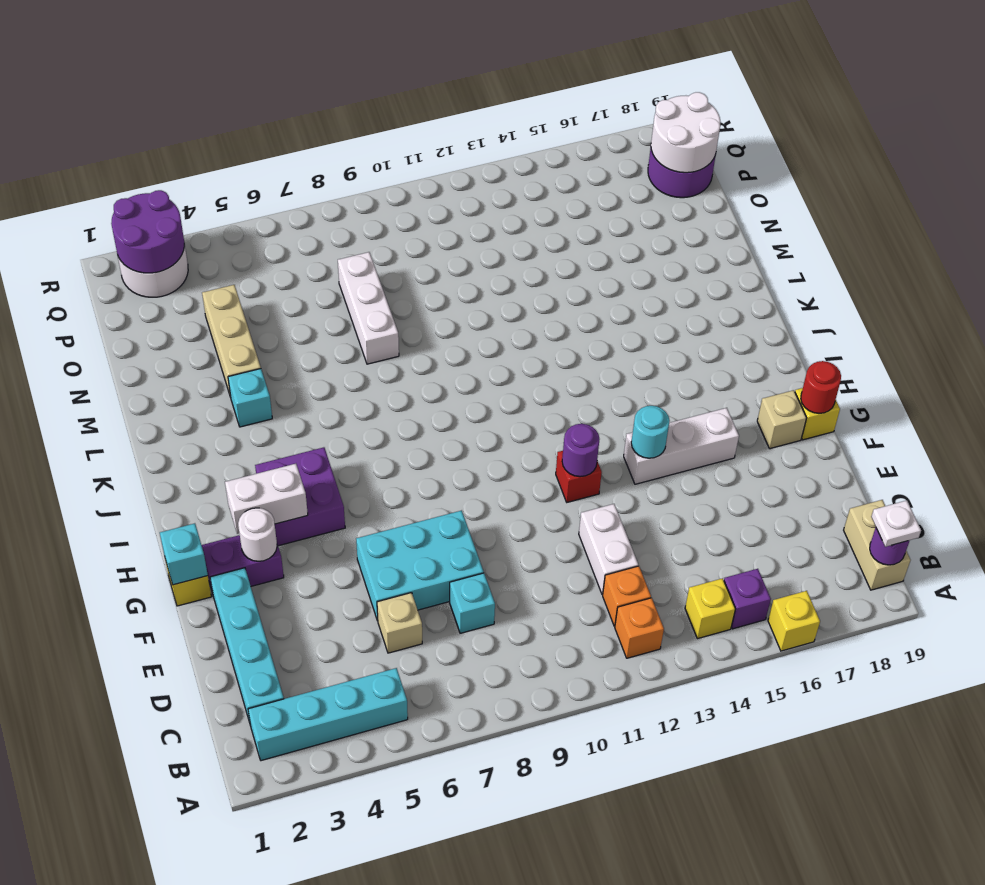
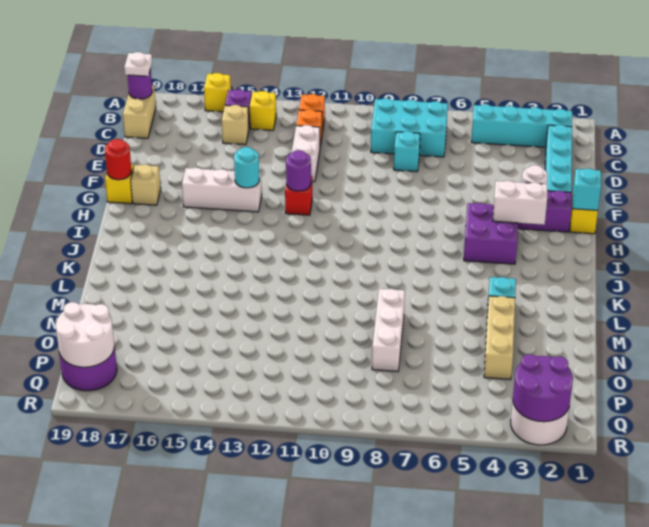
tan 1x1 brick [377,593,422,653] -> tan 1x1 brick moved to [222,105,249,145]
cyan 2x3 brick [356,510,484,621] -> cyan 2x3 brick moved to [371,98,448,157]

